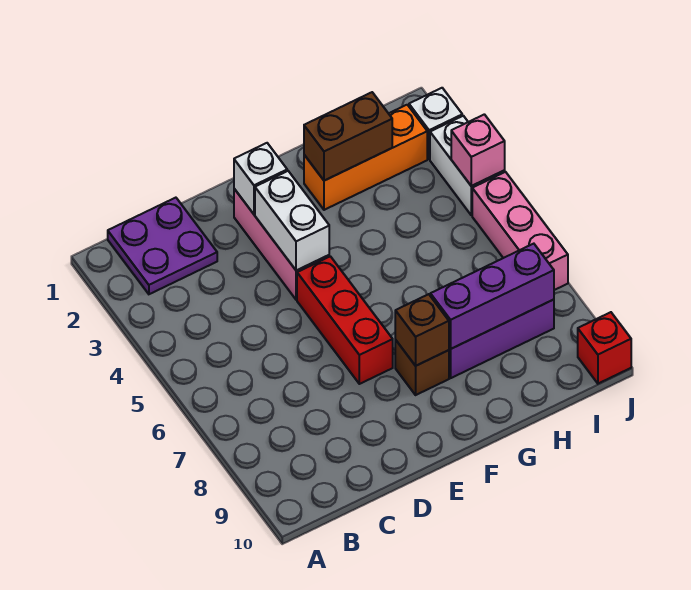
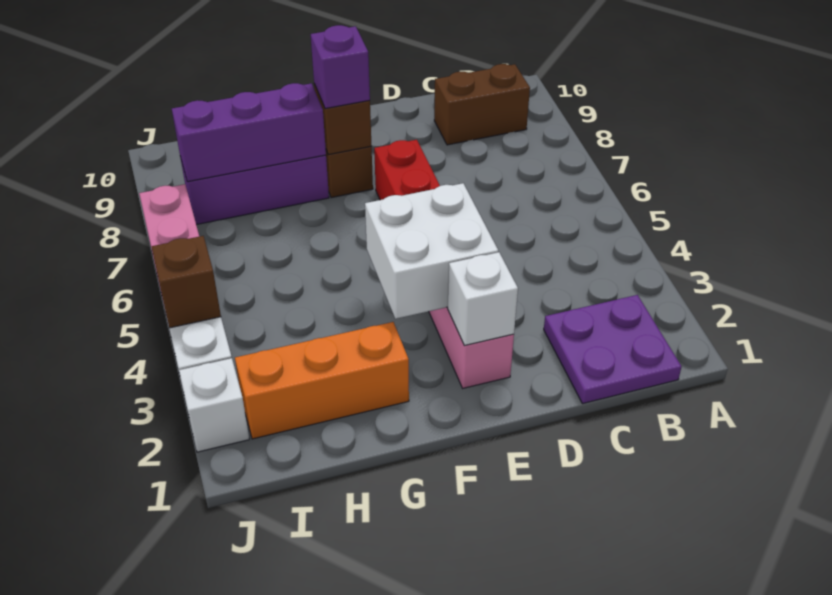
white 1x2 brick [255,171,329,271] -> white 2x2 brick [365,183,498,319]
none -> purple 1x1 brick [311,25,370,109]
brown 1x2 brick [304,92,392,181] -> brown 1x2 brick moved to [434,64,530,145]
pink 1x1 brick [451,114,505,186] -> brown 1x1 brick [152,236,221,328]
red 1x1 brick [578,312,631,384] -> none

